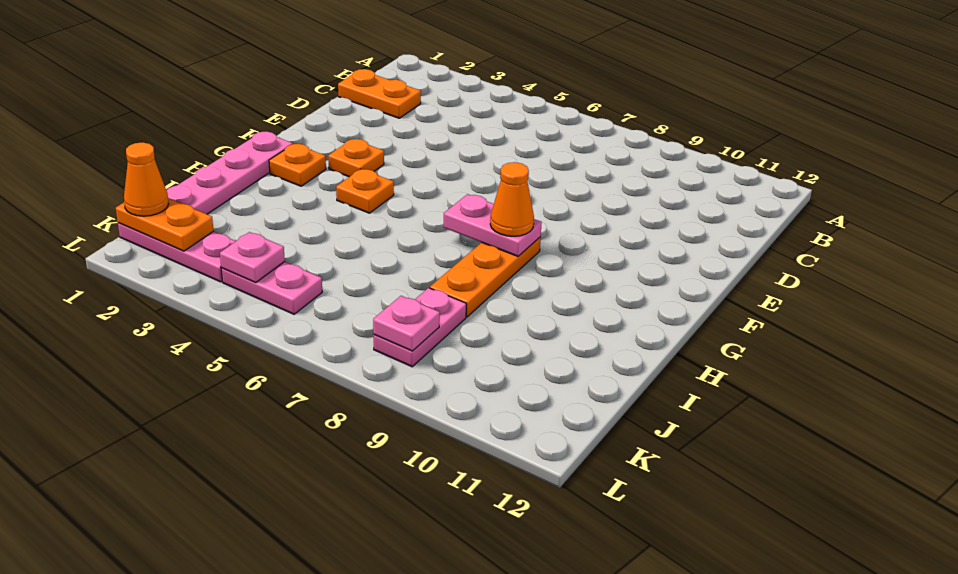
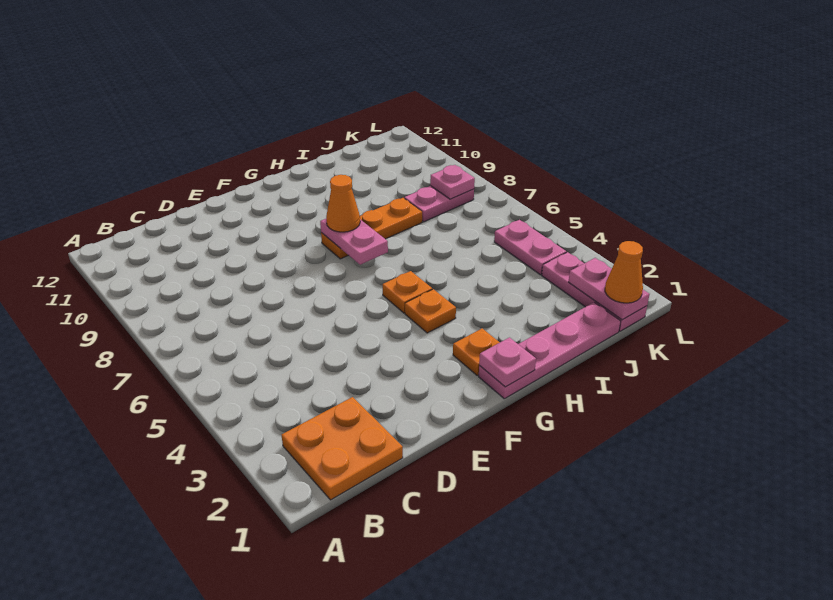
orange 1x2 plate [338,69,421,118] -> orange 2x2 plate [282,397,403,500]
orange 1x1 plate [328,139,384,177] -> orange 1x1 plate moved to [383,271,432,313]
orange 1x2 plate [116,198,214,251] -> pink 1x2 plate [569,258,650,320]
pink 1x1 plate [220,232,285,283] -> pink 1x1 plate moved to [479,337,536,387]

